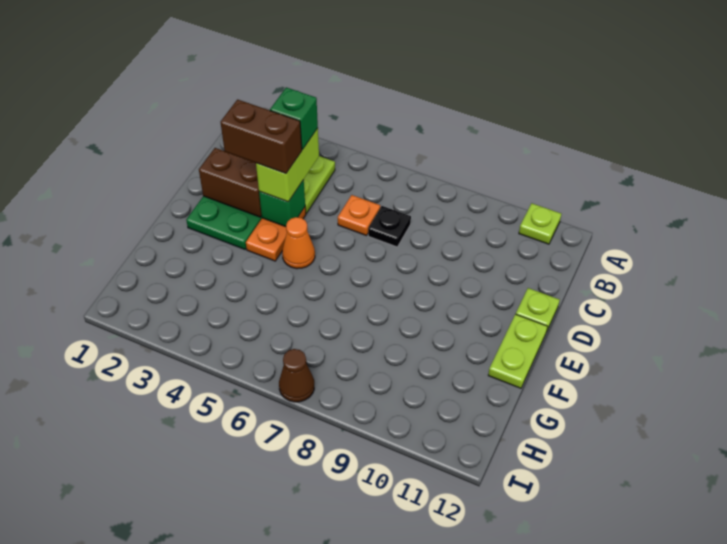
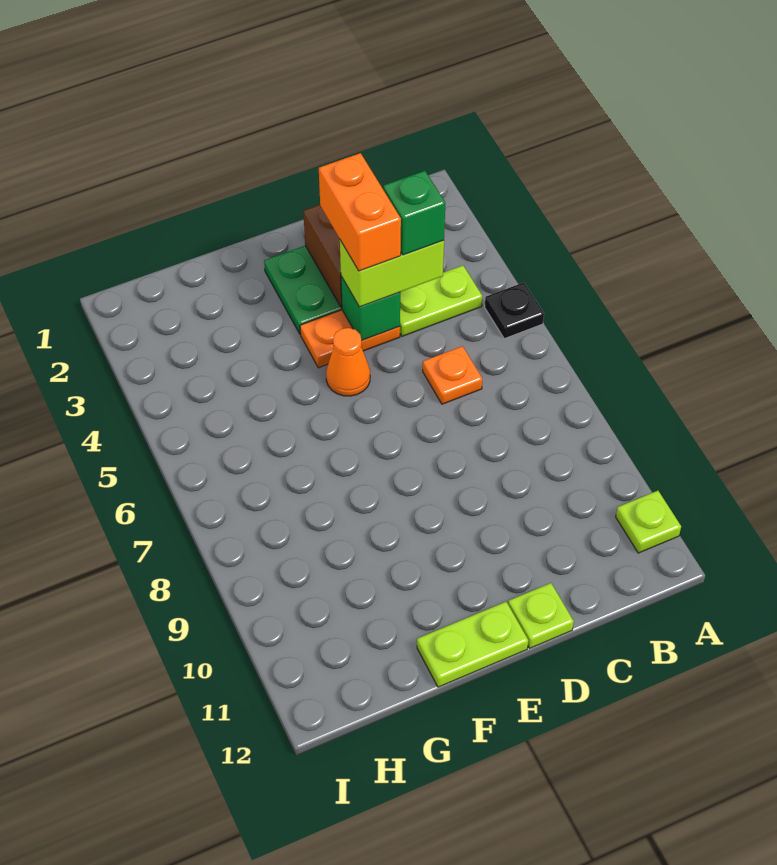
black 1x1 plate [368,206,411,247] -> black 1x1 plate moved to [485,282,544,339]
brown 1x2 brick [221,100,302,174] -> orange 1x2 brick [319,153,401,271]
brown 1x1 cone [279,349,314,402] -> none

